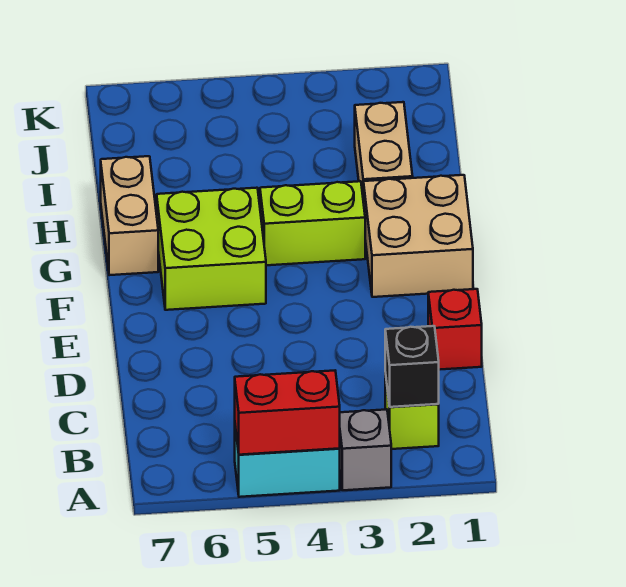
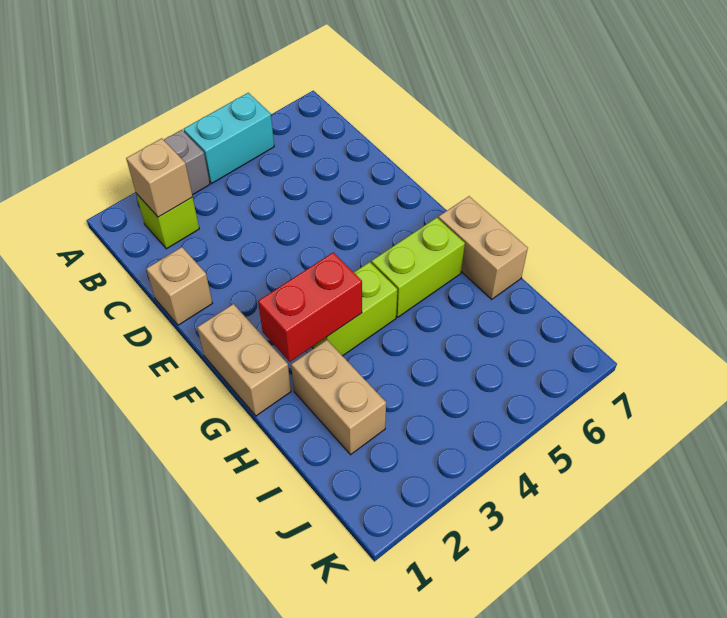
red 1x2 brick [235,371,340,455] -> red 1x2 brick moved to [258,252,362,362]
black 1x1 brick [385,326,439,407] -> tan 1x1 brick [126,138,193,217]
red 1x1 brick [428,289,482,370] -> tan 1x1 brick [146,247,212,325]
tan 2x2 brick [363,175,473,297] -> tan 1x2 brick [197,304,291,416]
lime 2x2 brick [157,188,266,310] -> lime 1x2 brick [371,218,465,317]

